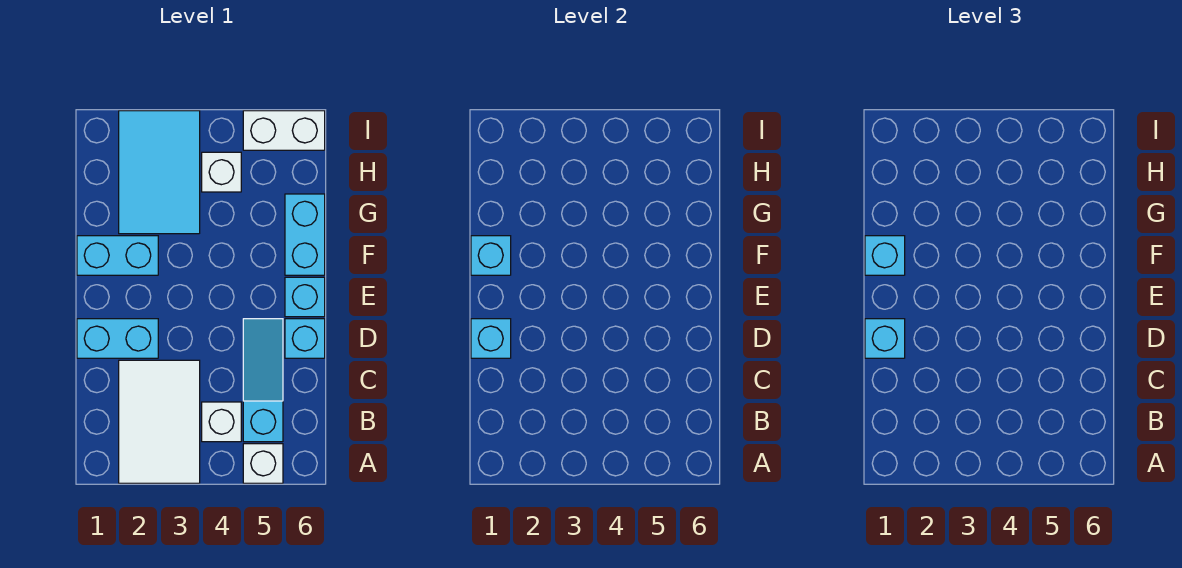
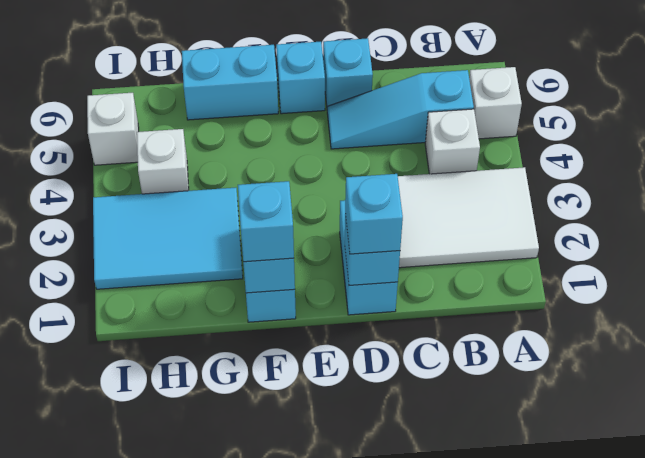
white 1x2 brick [243,111,325,150] -> white 1x1 brick [87,93,139,165]

